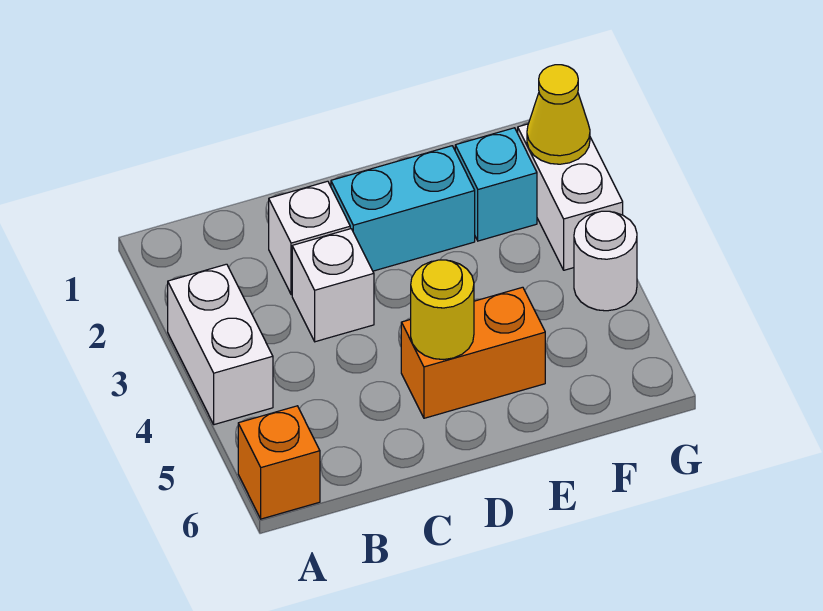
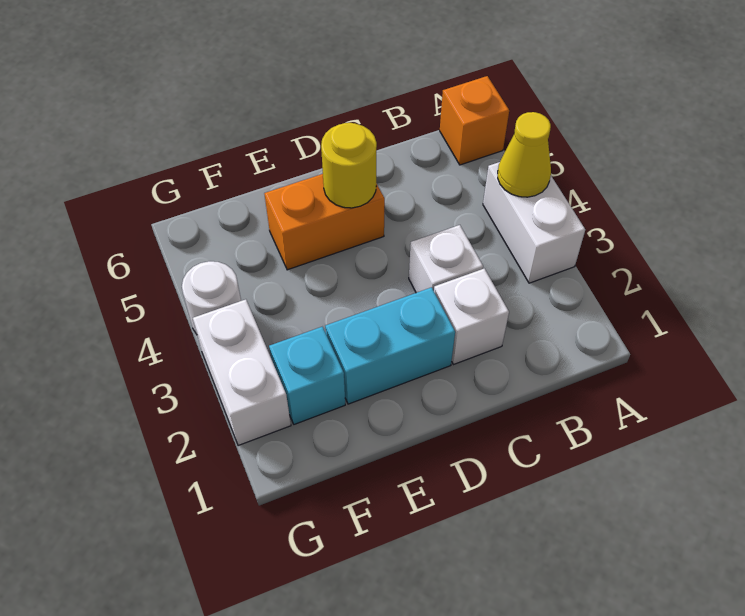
yellow 1x1 cone [527,65,590,164] -> yellow 1x1 cone moved to [498,112,551,197]

